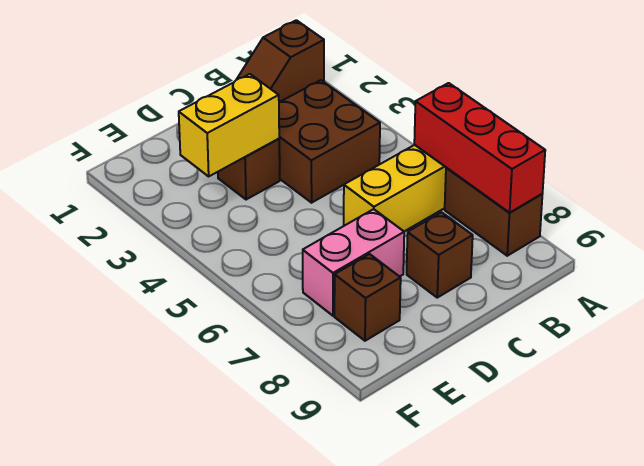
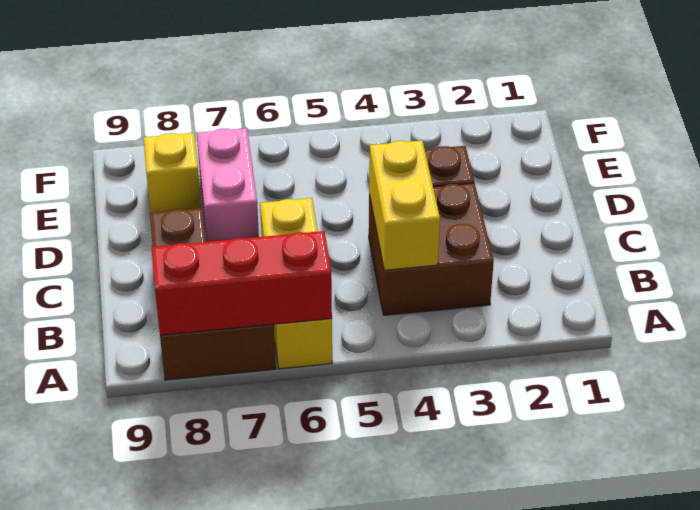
brown 1x2 slope [236,20,324,102] -> none
yellow 1x2 brick [179,74,279,176] -> yellow 1x2 brick moved to [369,140,440,270]
brown 1x1 brick [334,254,401,341] -> yellow 1x1 brick [144,133,201,213]

